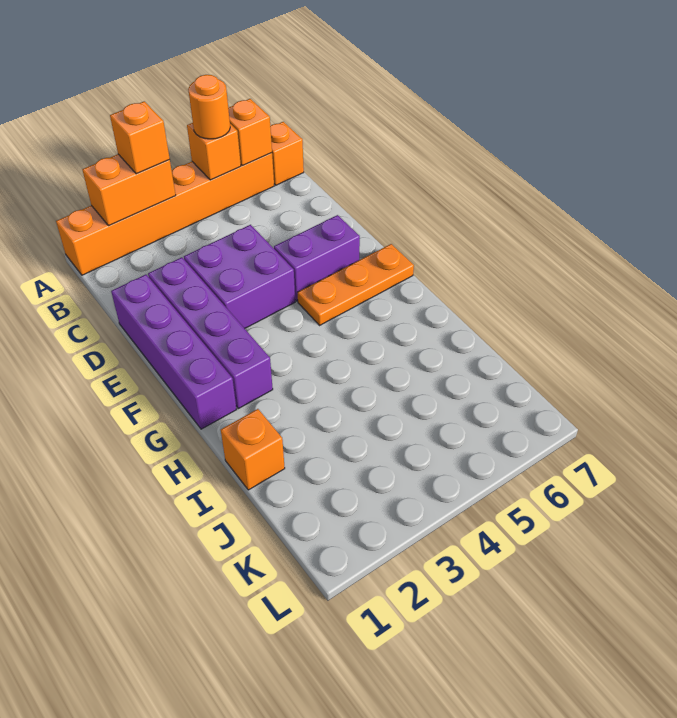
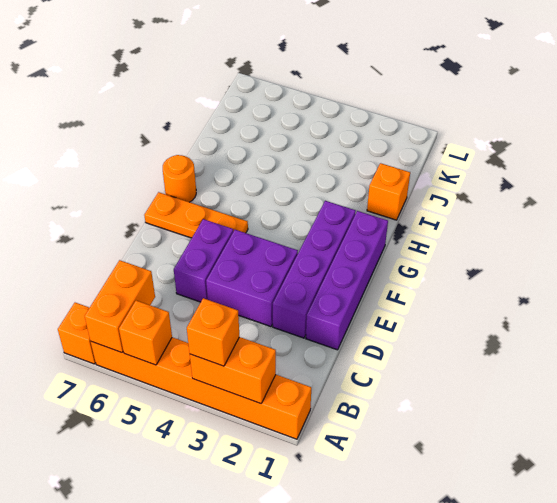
orange 1x1 round brick [188,75,230,139] -> orange 1x1 round brick moved to [163,155,196,202]
orange 1x1 brick [228,99,272,165] -> orange 1x2 brick [85,260,155,353]
purple 1x2 brick [274,215,360,301] -> purple 1x2 brick turned to [174,219,233,302]

